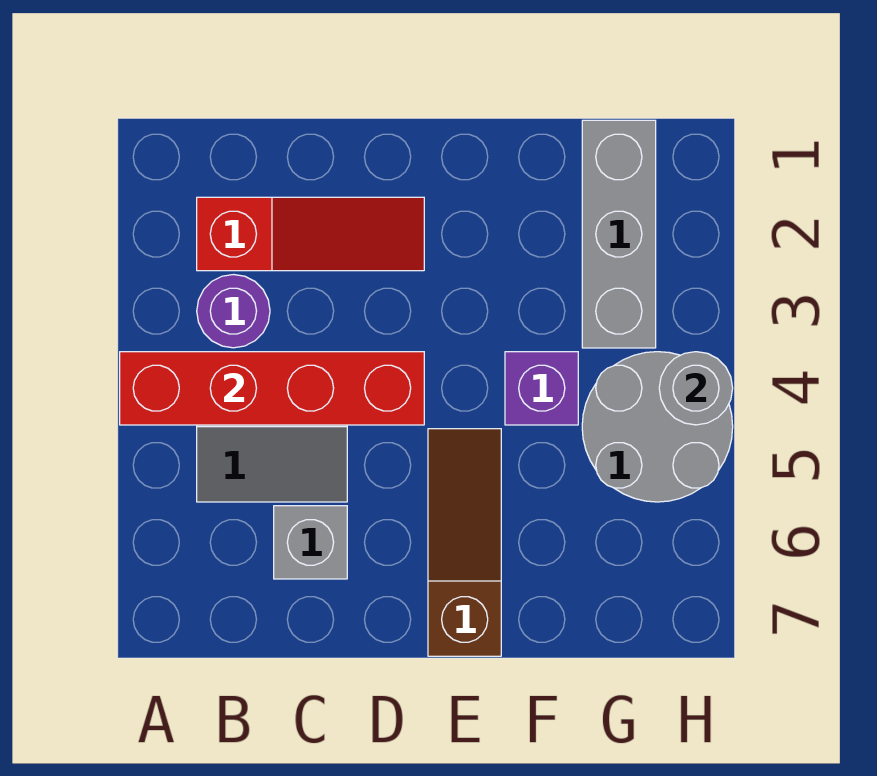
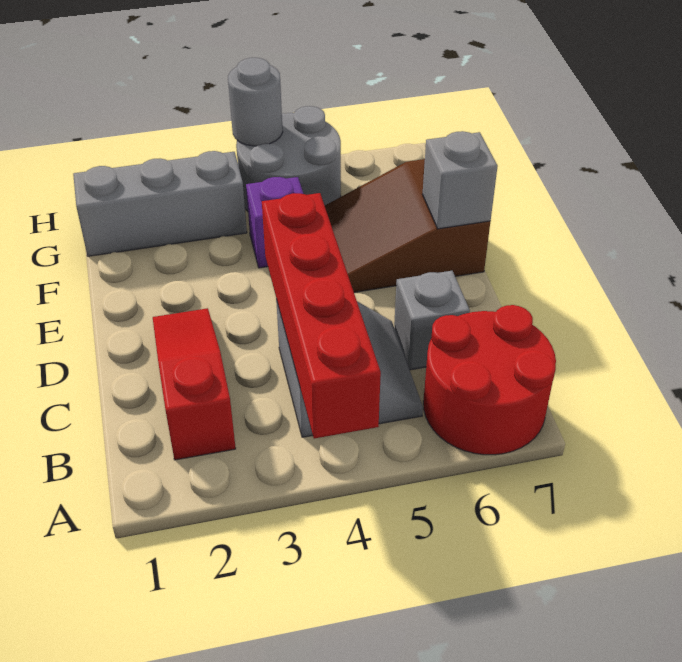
none -> red 2x2 round brick [423,305,556,455]
purple 1x1 round brick [197,275,270,348] -> none
brown 1x3 slope [428,429,501,656] -> brown 2x3 slope [325,159,490,292]
none -> grey 1x1 brick [422,131,498,229]

